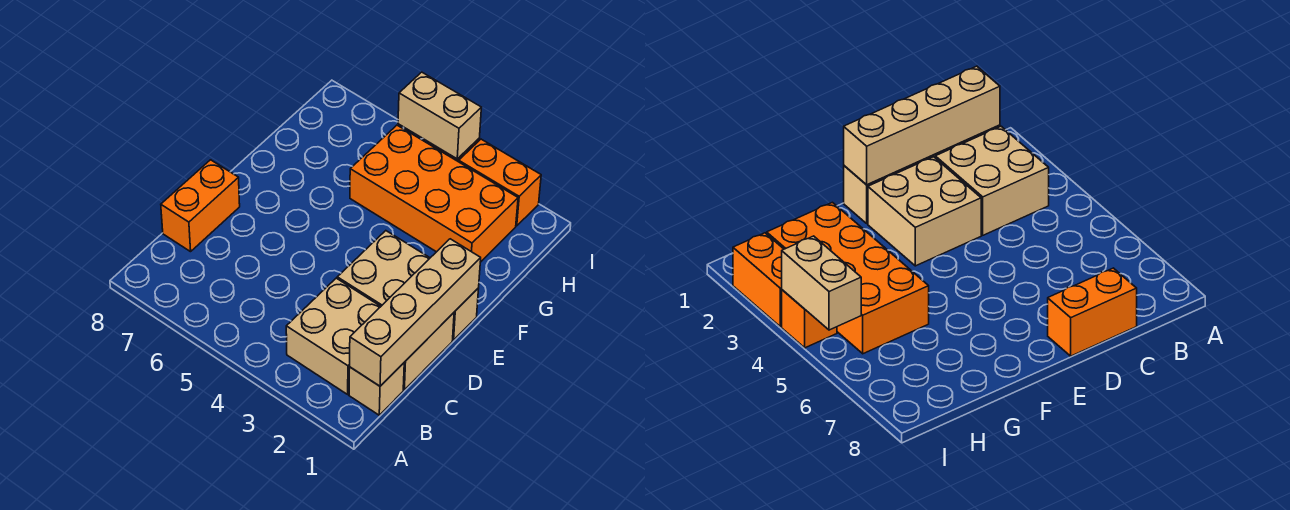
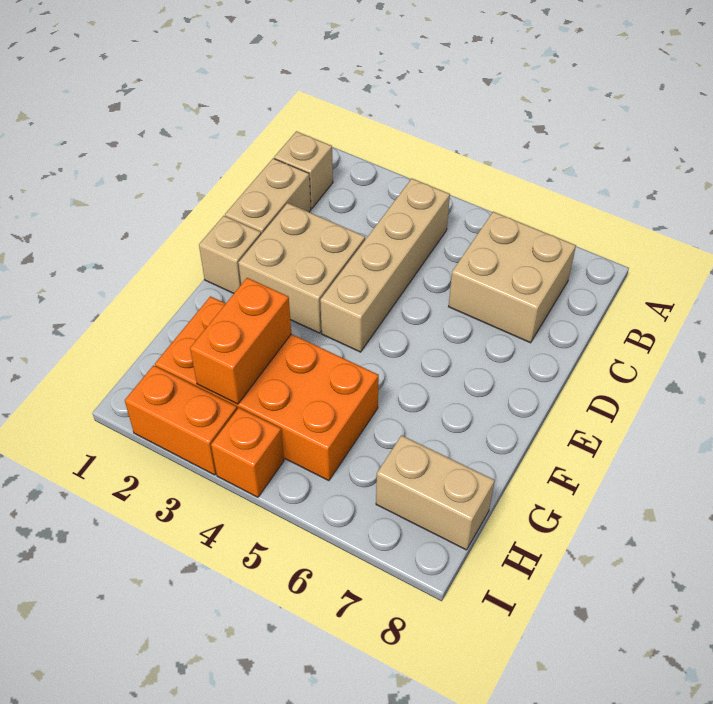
tan 1x4 brick [350,239,481,386] -> tan 1x4 brick moved to [320,179,450,352]
tan 2x2 brick [286,278,381,394] -> tan 2x2 brick moved to [449,212,576,343]
orange 1x2 brick [161,160,240,252] -> orange 1x2 brick moved to [190,278,291,404]
tan 1x2 brick [398,72,481,159] -> tan 1x2 brick moved to [376,435,495,550]

